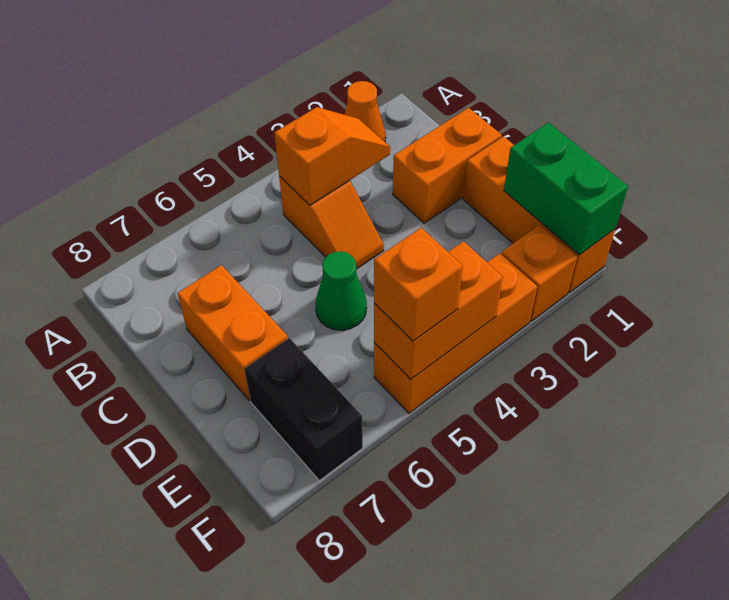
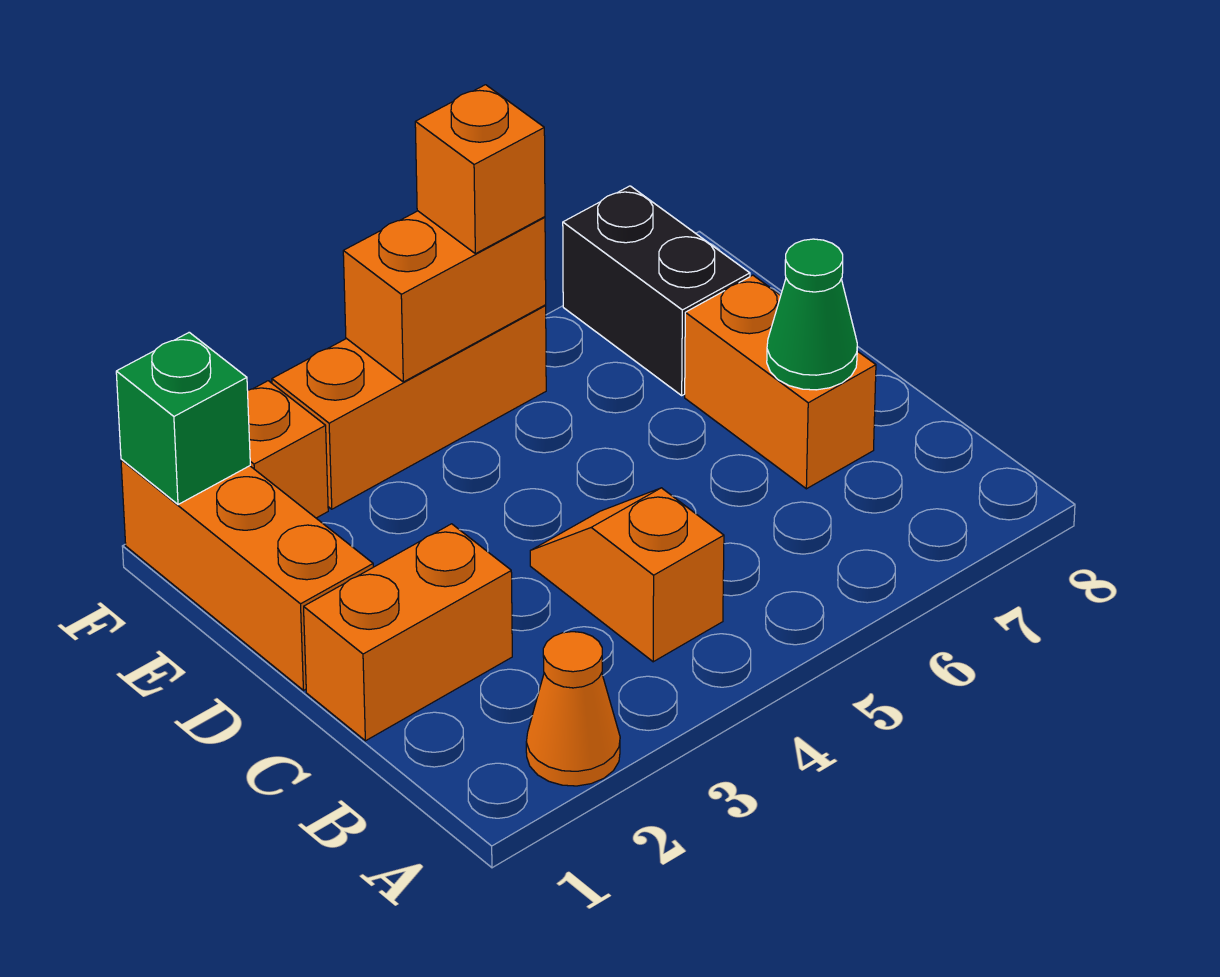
orange 1x2 slope [274,107,390,205] -> none
green 1x1 cone [315,251,367,330] -> green 1x1 cone moved to [767,239,857,390]
green 1x2 brick [504,123,628,255] -> green 1x1 brick [116,332,250,505]

